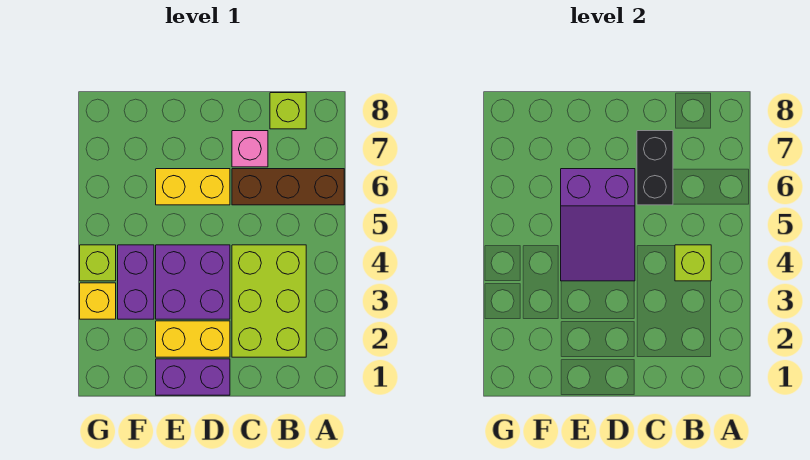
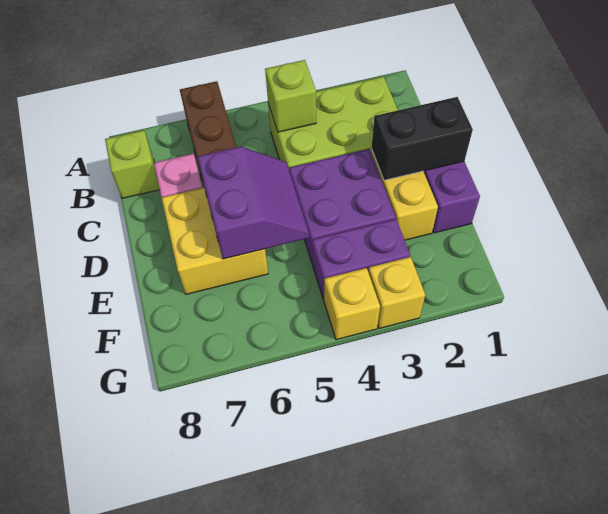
black 1x2 brick [637,131,673,205] -> black 1x2 brick moved to [372,97,473,180]
purple 2x3 slope [561,169,635,281] -> purple 2x2 slope [198,146,309,259]
yellow 1x2 brick [156,169,230,205] -> yellow 2x2 brick [162,188,268,294]
lime 1x1 brick [80,245,116,281] -> yellow 1x1 brick [324,268,380,340]

